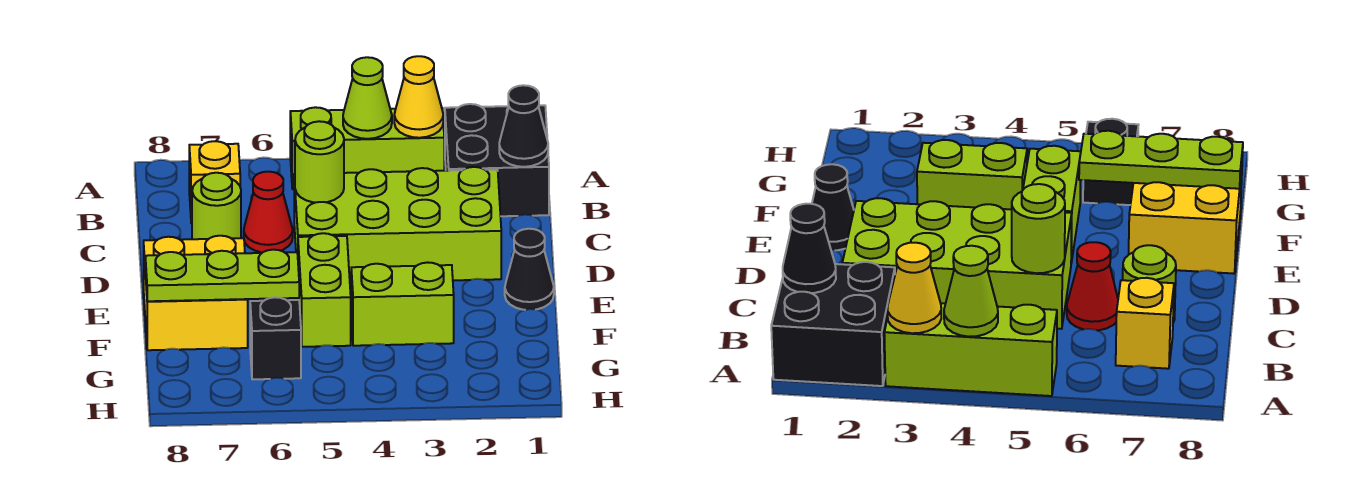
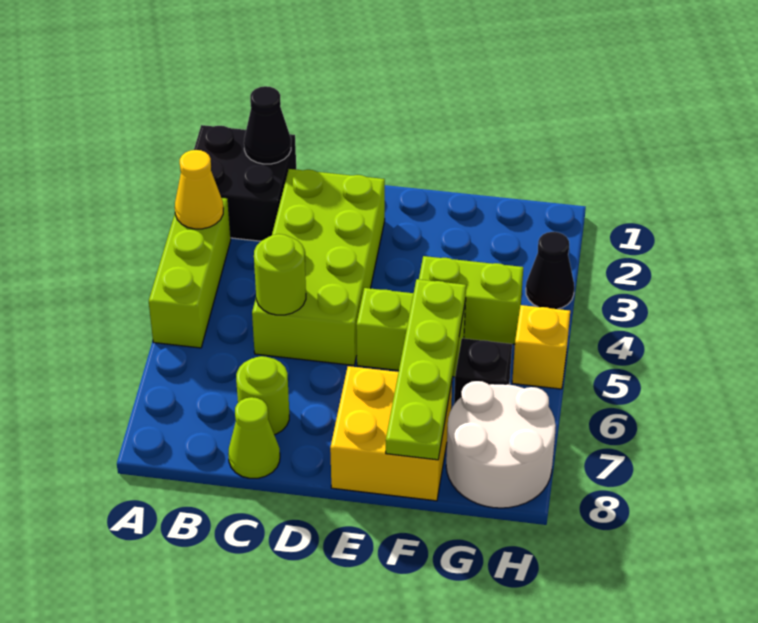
lime 1x1 cone [343,57,392,139] -> lime 1x1 cone moved to [228,397,280,478]
yellow 1x1 brick [189,141,240,223] -> yellow 1x1 brick moved to [512,305,570,389]
red 1x1 cone [244,172,293,253] -> none
black 1x1 cone [505,229,554,310] -> black 1x1 cone moved to [526,232,574,309]
lime 1x2 brick [351,262,454,346] -> lime 1x2 brick turned to [419,256,523,344]
lime 1x3 plate [145,250,299,301] -> lime 1x4 plate [386,279,466,460]
none -> white 2x2 round brick [446,381,556,508]

